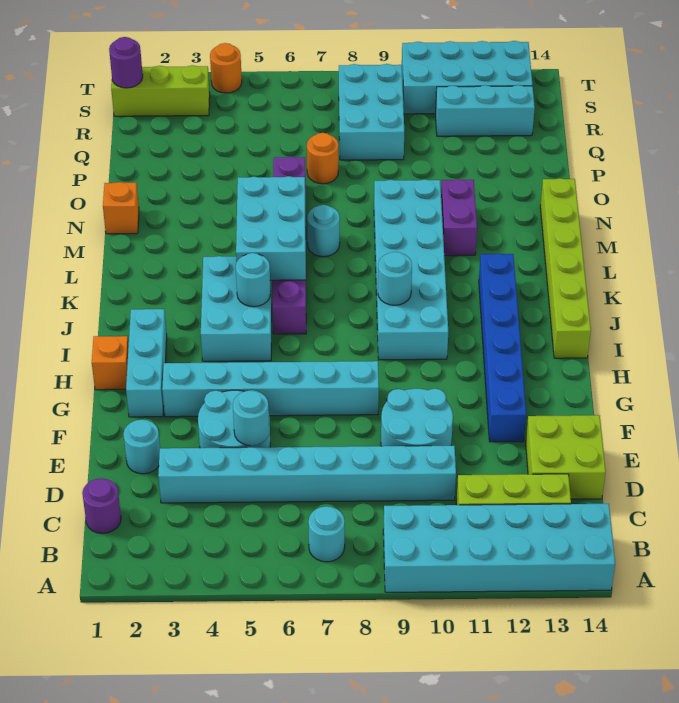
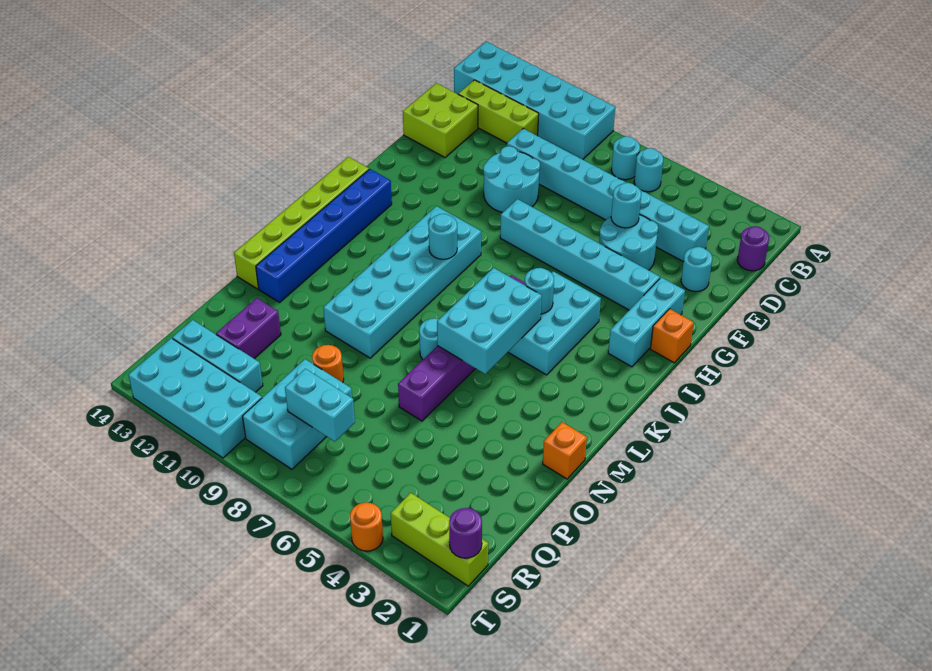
none -> cyan 1x1 round brick [634,148,663,192]
blue 1x6 brick [479,254,526,442] -> blue 1x6 brick moved to [256,169,392,302]
purple 1x2 brick [441,179,477,256] -> purple 1x2 brick moved to [216,298,281,359]
orange 1x1 round brick [307,133,338,184] -> orange 1x1 round brick moved to [312,345,344,382]
none -> cyan 1x2 brick [285,369,355,442]

